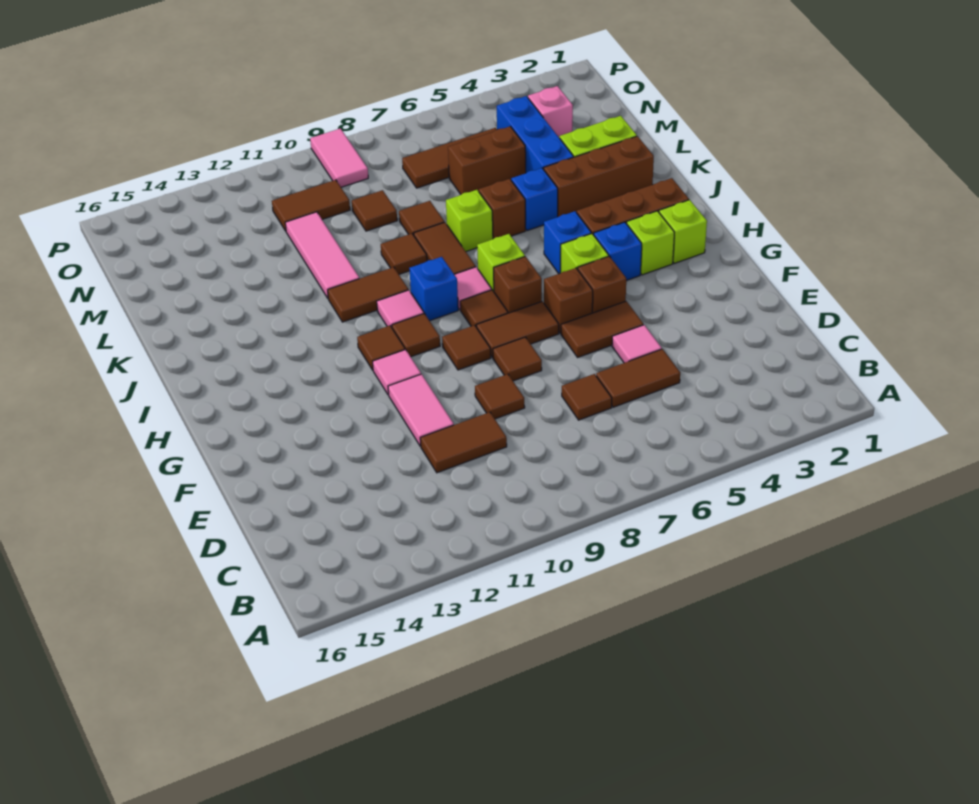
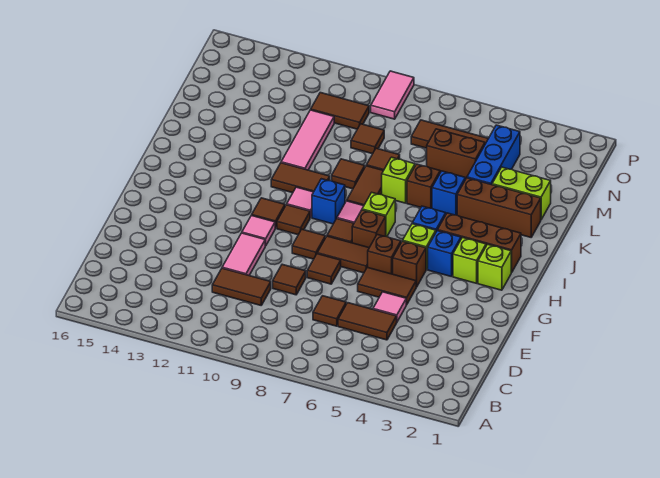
pink 1x1 brick [528,86,573,138] -> none

